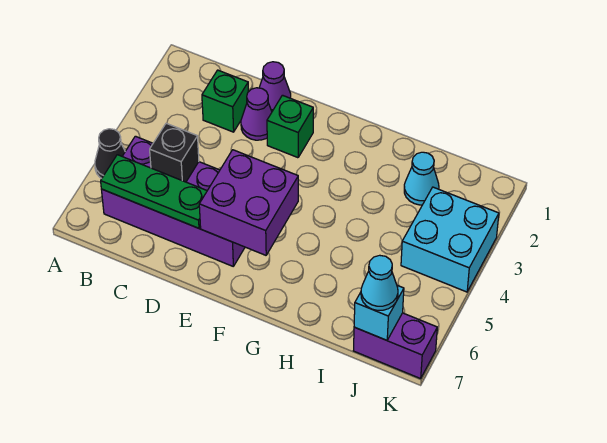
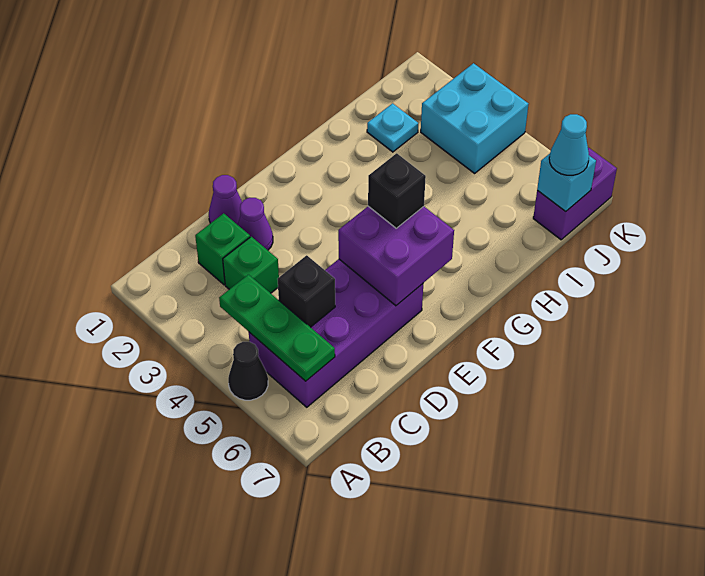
green 1x3 plate [101,155,207,228] -> green 1x3 plate turned to [219,275,335,381]
green 1x1 brick [267,95,313,158] -> green 1x1 brick moved to [223,237,279,293]
none -> black 1x1 brick [368,153,426,228]
cyan 1x1 cone [404,152,439,205] -> cyan 1x1 plate [367,103,418,152]

